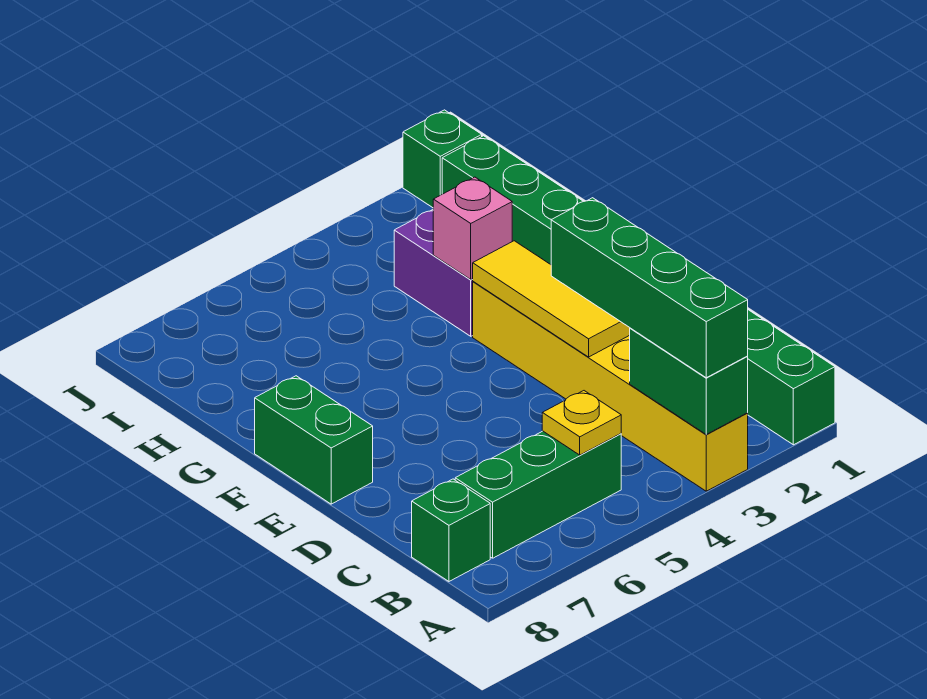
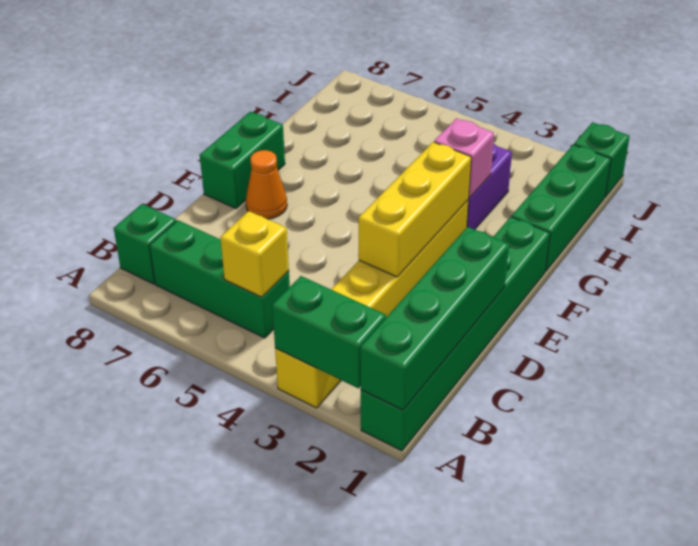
green 1x2 brick [630,328,748,434] -> green 1x2 brick turned to [272,276,386,388]
green 1x4 brick [551,198,748,378] -> green 1x4 brick moved to [360,227,509,410]
yellow 1x1 plate [542,391,621,455] -> yellow 1x1 brick [220,211,289,297]
yellow 1x3 tile [473,241,630,357] -> yellow 1x3 brick [359,142,471,277]
none -> orange 1x1 cone [246,150,287,219]

